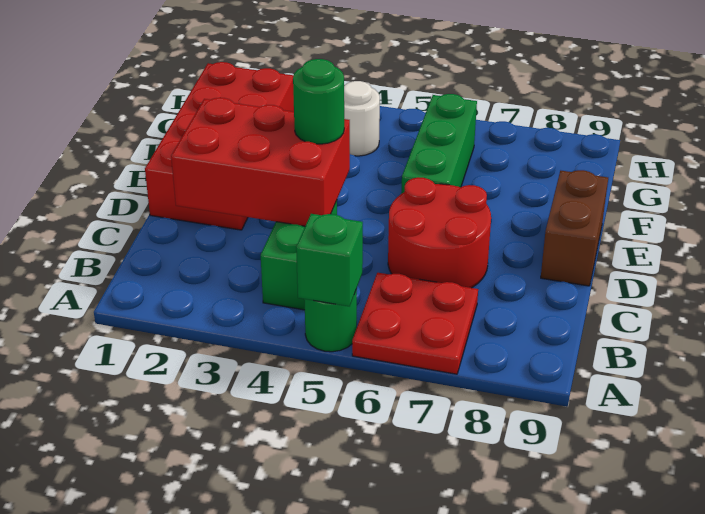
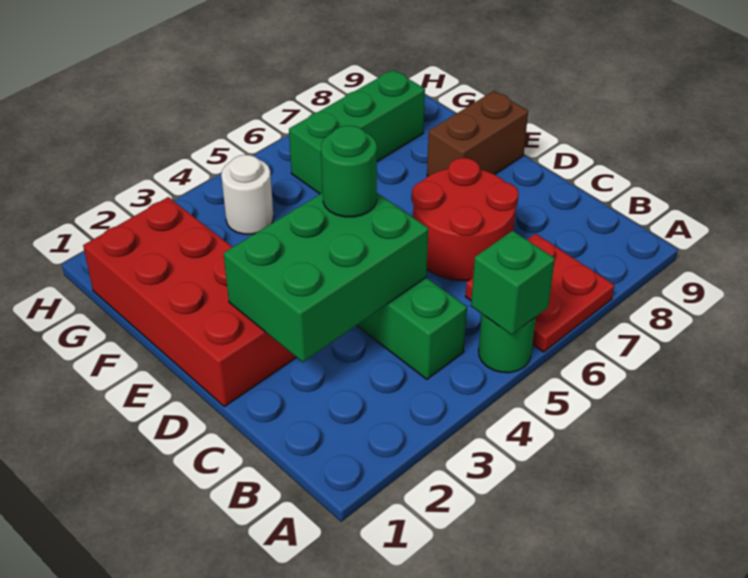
red 2x3 brick [171,98,350,226] -> green 2x3 brick [223,193,428,362]
brown 1x2 brick [541,170,608,286] -> brown 1x2 brick turned to [427,91,528,176]
green 1x3 brick [401,94,477,194] -> green 1x3 brick turned to [289,70,425,194]

